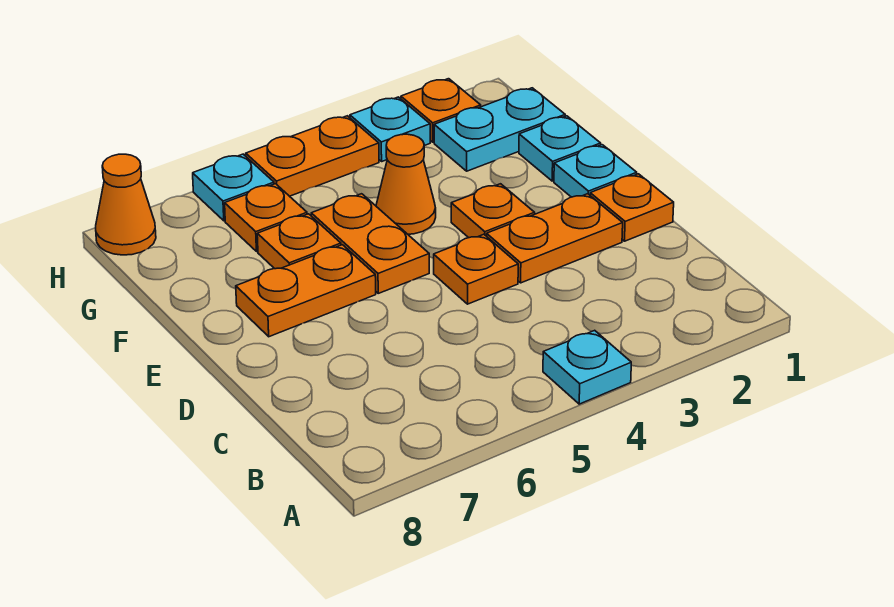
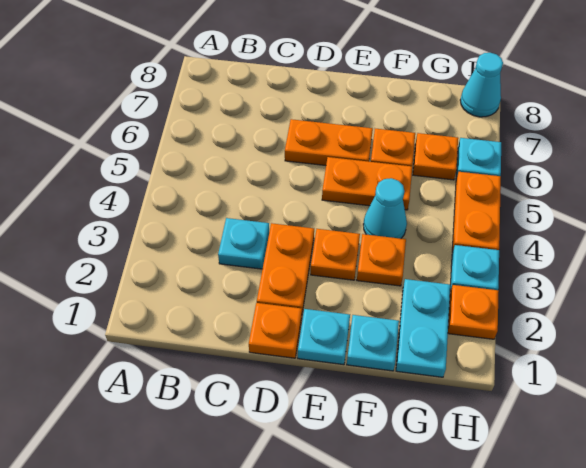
cyan 1x1 plate [543,330,631,404] -> cyan 1x1 plate moved to [218,218,269,269]
orange 1x1 plate [434,234,518,304] -> orange 1x1 plate moved to [357,234,406,286]
orange 1x2 plate [236,245,376,337] -> orange 1x2 plate turned to [285,119,373,165]
orange 1x1 cone [376,134,436,234] -> cyan 1x1 cone [363,178,407,239]
orange 1x1 cone [96,154,156,255] -> cyan 1x1 cone [460,53,503,117]

